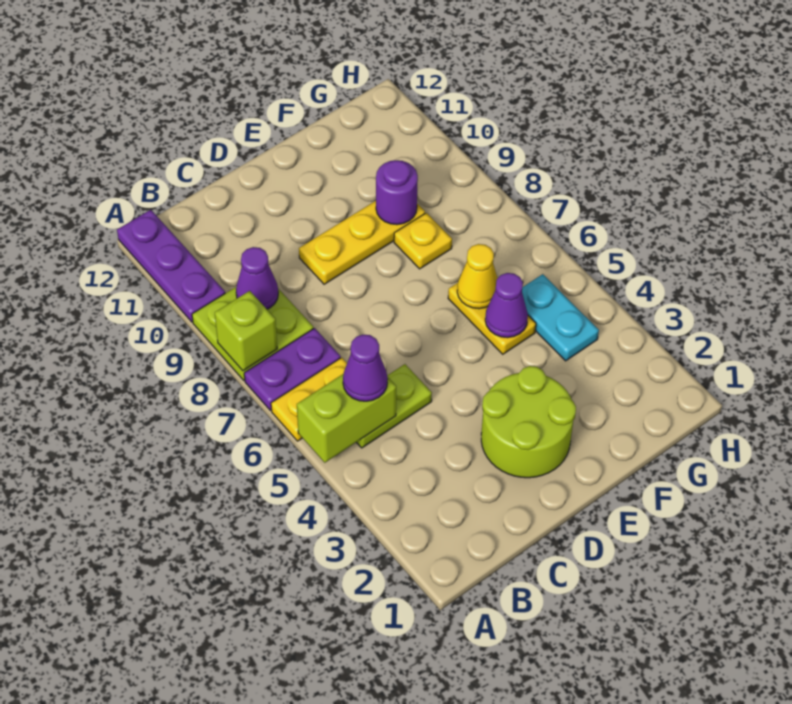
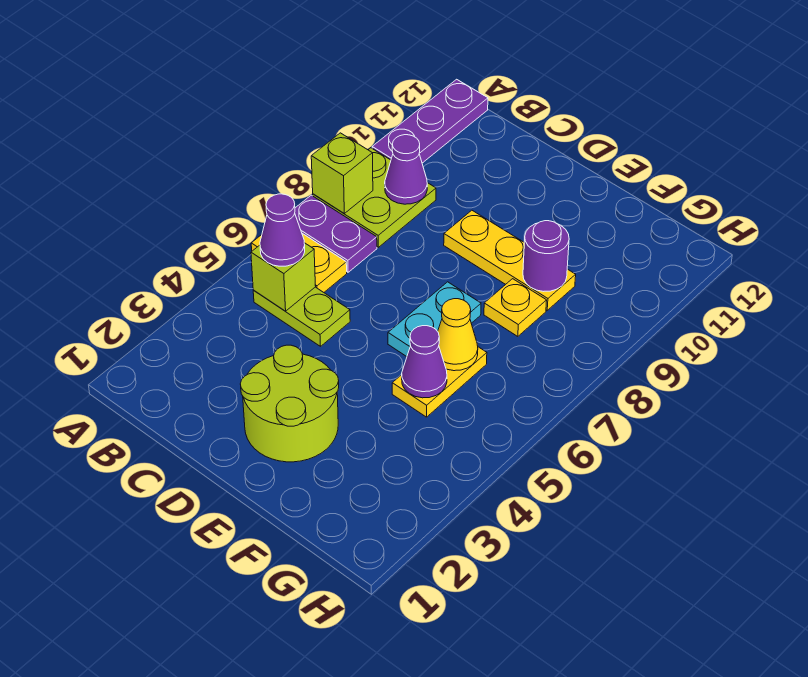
lime 1x2 brick [297,374,396,463] -> lime 1x1 brick [251,243,316,311]
cyan 1x2 plate [522,274,599,361] -> cyan 1x2 plate moved to [388,282,481,357]

